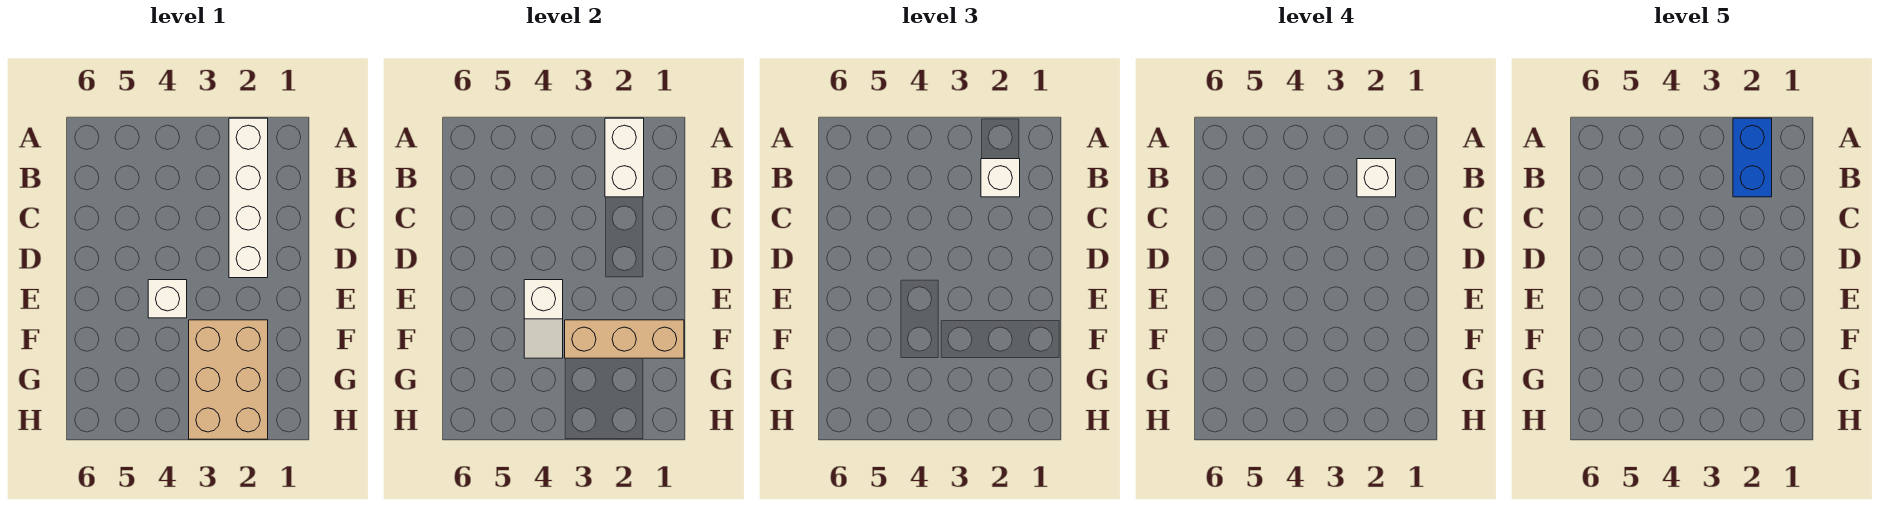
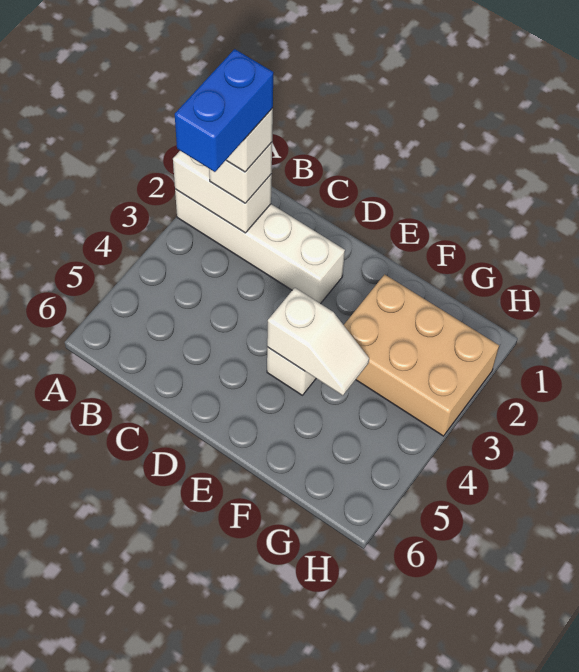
blue 1x2 brick [1733,118,1772,197] -> blue 1x2 brick turned to [175,49,273,172]
tan 1x3 brick [565,320,684,358] -> none

